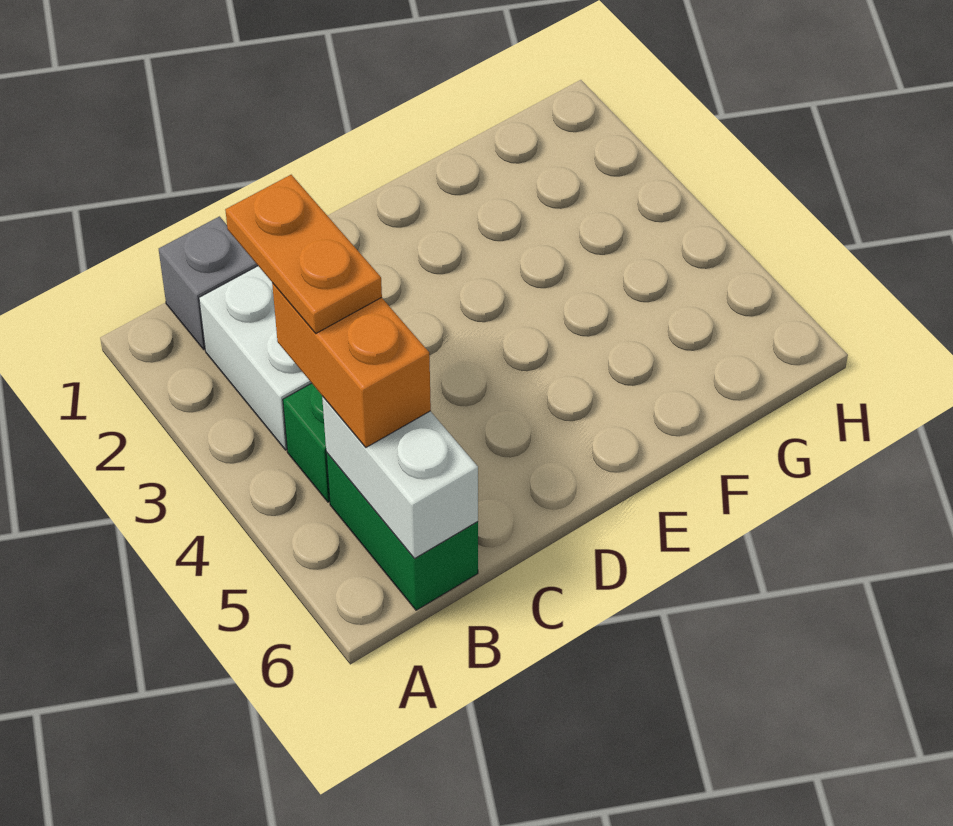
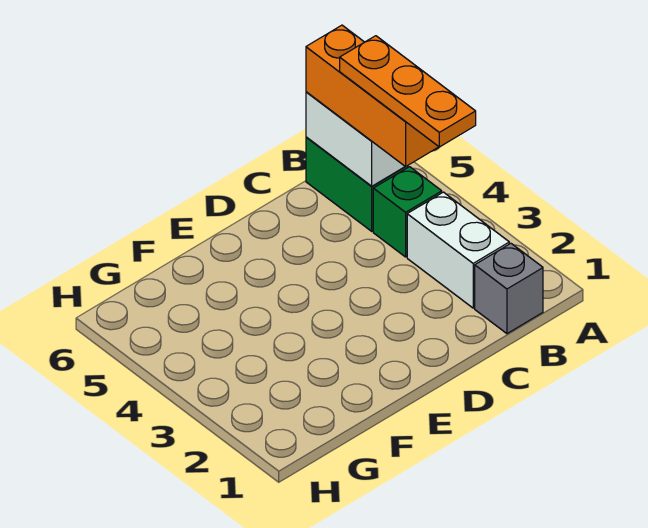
orange 1x2 plate [225,175,382,333] -> orange 1x3 plate [340,36,476,147]
orange 1x2 brick [272,283,431,447] -> orange 1x3 brick [306,25,438,167]

